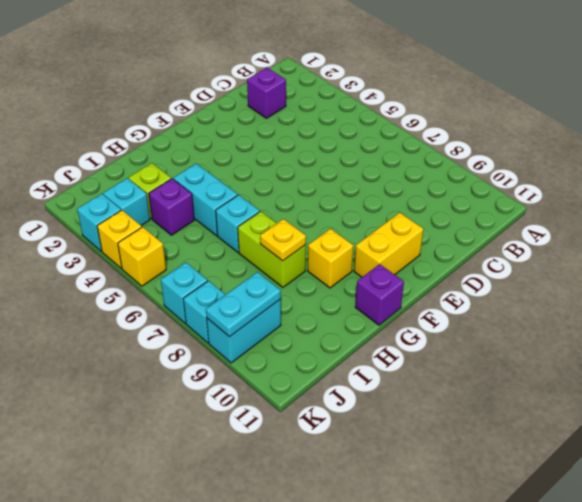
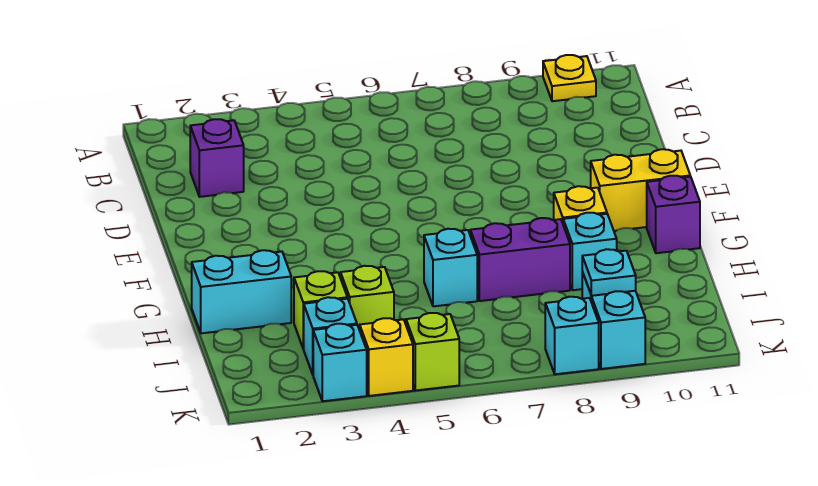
yellow 1x2 brick [354,213,423,277] -> yellow 1x2 brick turned to [591,149,690,231]
cyan 1x2 brick [173,163,238,236] -> cyan 1x2 brick moved to [192,250,291,333]
lime 1x2 brick [238,211,306,287] -> purple 1x2 brick [470,218,570,301]
yellow 1x1 plate [260,219,306,261] -> yellow 1x1 plate moved to [543,55,596,101]
purple 1x1 brick [149,179,194,235] -> lime 1x1 brick [341,266,394,330]
cyan 1x2 plate [206,272,281,337] -> cyan 1x1 plate [582,249,636,296]
yellow 1x1 brick [118,227,166,286] -> lime 1x1 brick [406,313,459,391]
cyan 1x1 brick [161,262,208,323] -> cyan 1x1 brick moved to [563,213,617,290]

